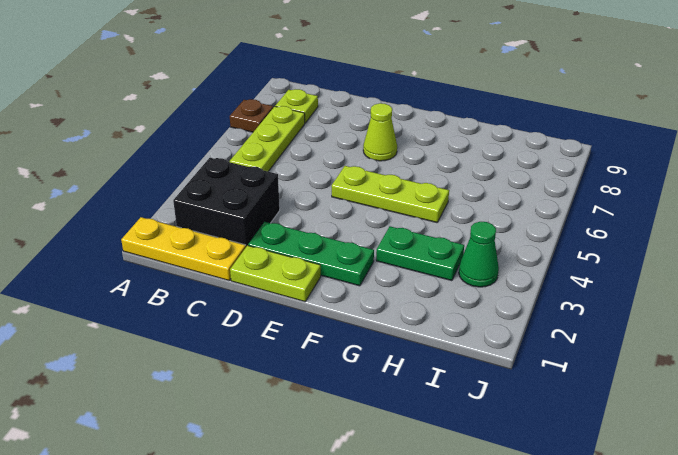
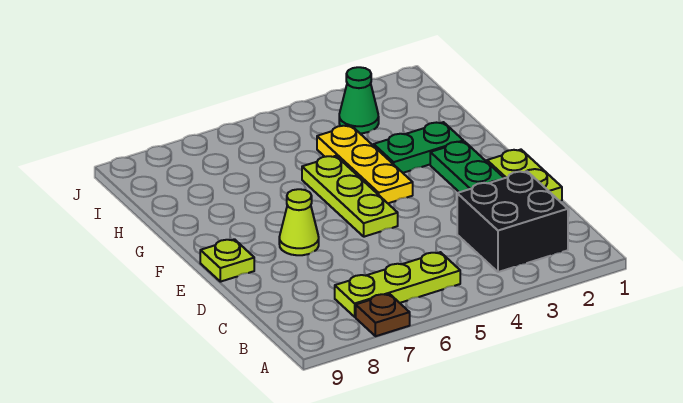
yellow 1x3 plate [121,217,246,281] -> yellow 1x3 plate moved to [317,125,413,203]
lime 1x1 plate [275,89,318,123] -> lime 1x1 plate moved to [200,239,254,282]
green 1x2 plate [376,226,464,281] -> green 1x2 plate turned to [374,122,463,173]

